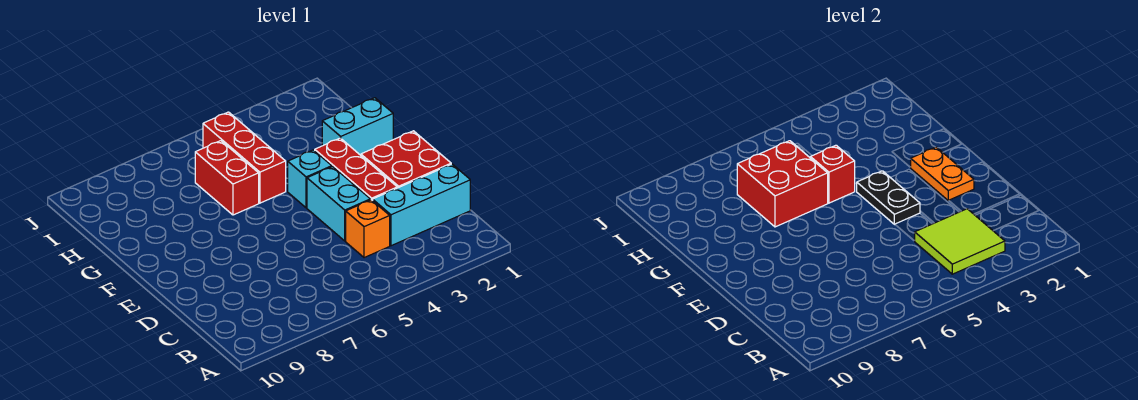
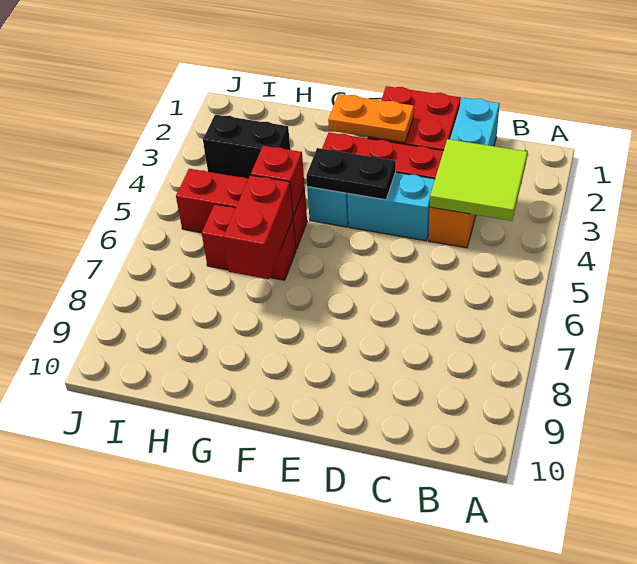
cyan 1x2 brick [322,98,393,155] -> none
red 2x2 brick [737,141,828,227] -> red 1x2 brick [223,175,293,279]
none -> black 1x2 brick [203,114,290,179]

